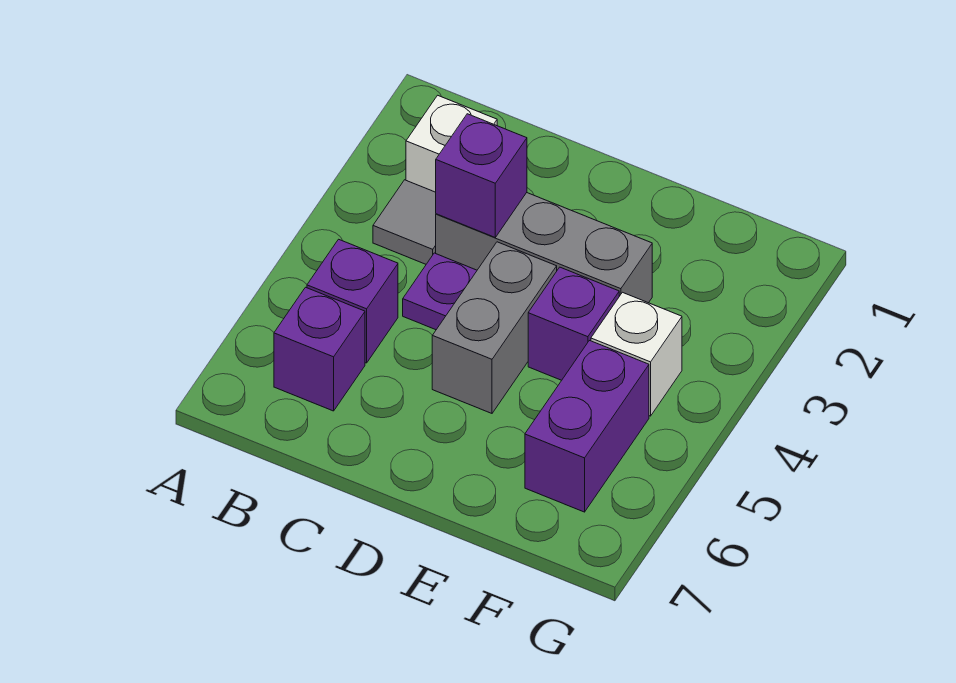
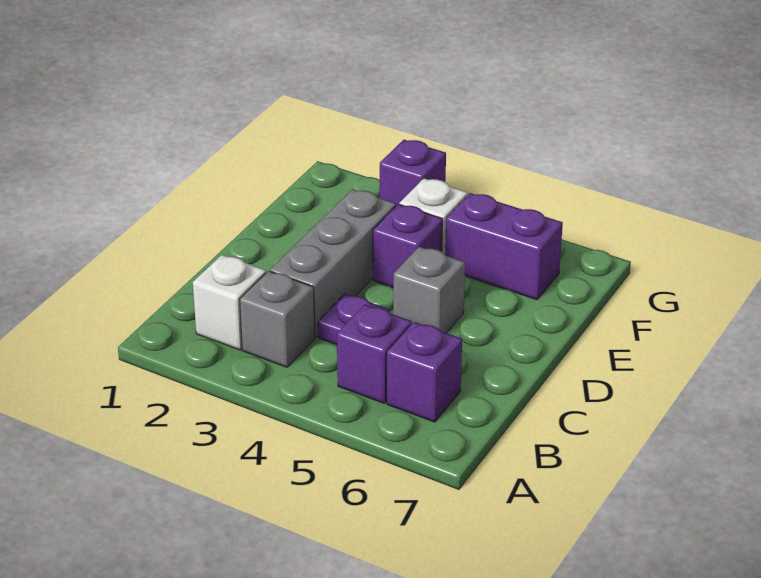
grey 1x1 tile [373,180,436,264] -> grey 1x1 brick [240,271,315,367]
purple 1x1 brick [436,114,527,237] -> purple 1x1 brick moved to [380,140,446,206]
grey 1x2 brick [432,242,557,413] -> grey 1x1 brick [393,247,465,333]

